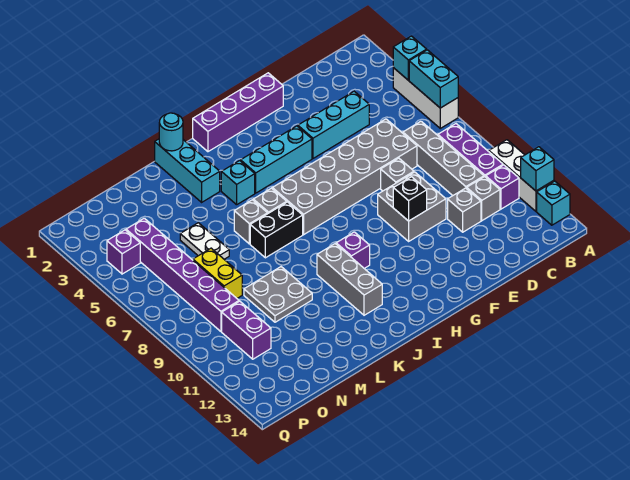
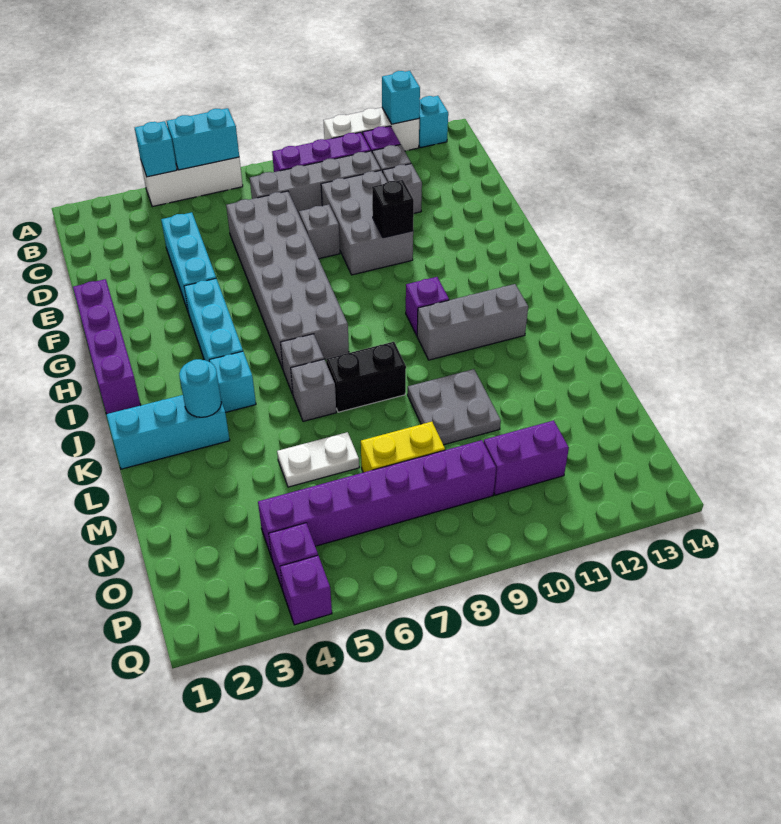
grey 2x2 brick [378,172,446,241] -> grey 2x3 brick [321,170,413,275]
black 1x2 brick [250,202,303,258] -> black 1x2 brick turned to [326,342,406,412]
cyan 1x1 round brick [159,113,183,151] -> cyan 1x1 round brick moved to [179,359,221,417]
none -> purple 1x1 brick [280,555,332,625]

